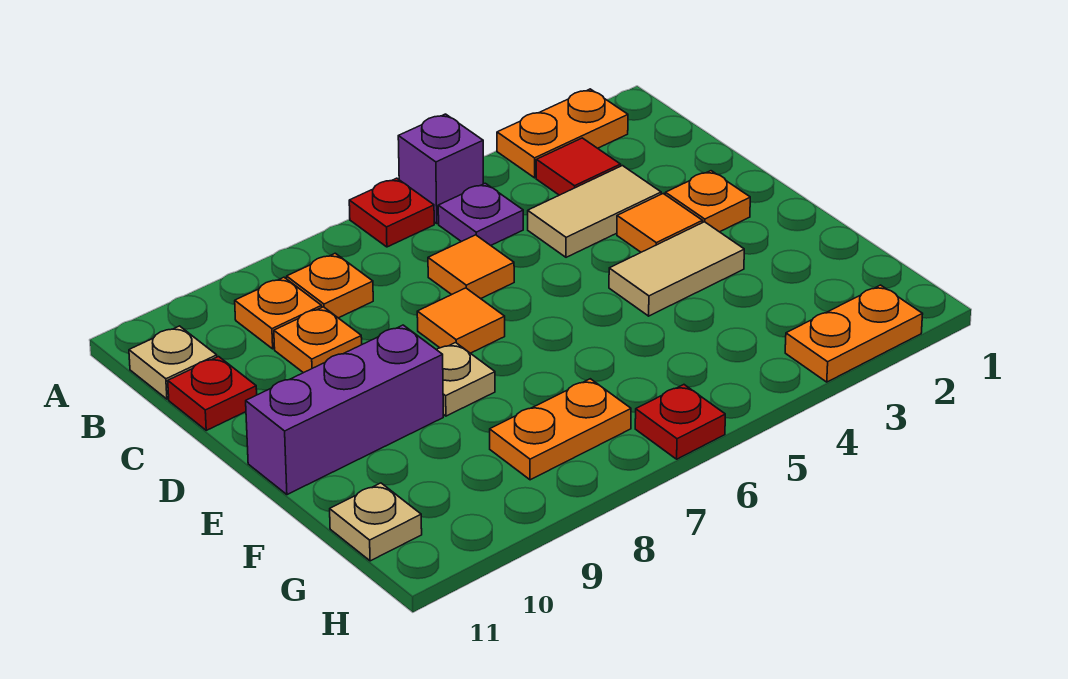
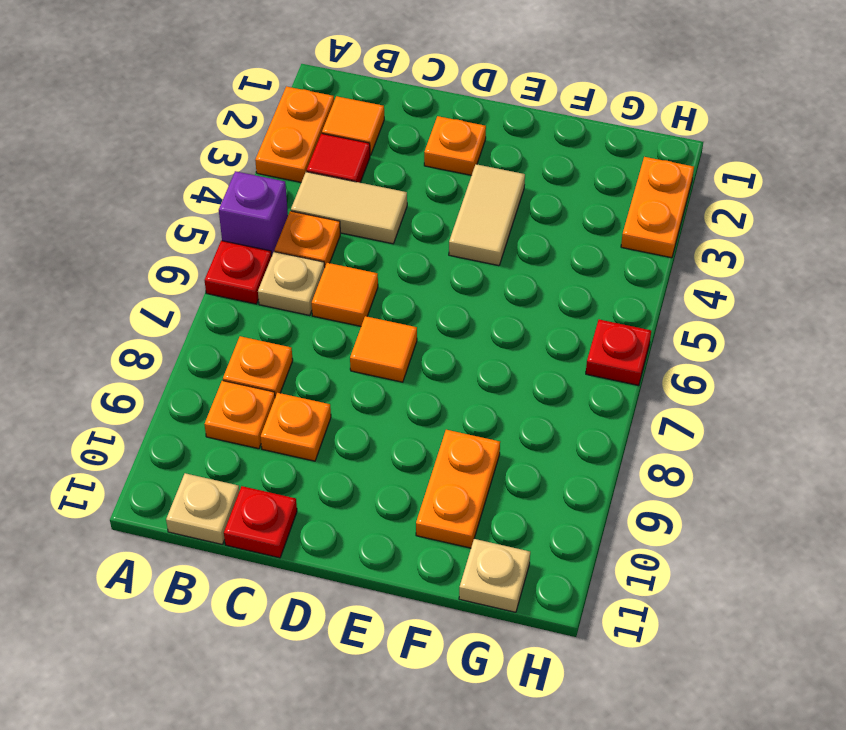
purple 1x1 plate [438,183,523,245] -> orange 1x1 plate [275,211,340,267]
tan 1x2 tile [528,166,661,257] -> tan 1x2 tile turned to [291,172,407,244]
orange 1x1 tile [617,194,703,252] -> orange 1x1 tile moved to [322,96,384,155]
tan 1x1 plate [437,343,495,416] -> tan 1x1 plate moved to [258,252,325,315]
purple 1x3 brick [246,325,443,495] -> none
orange 1x2 plate [490,379,631,480] -> orange 1x2 plate moved to [416,430,500,548]

